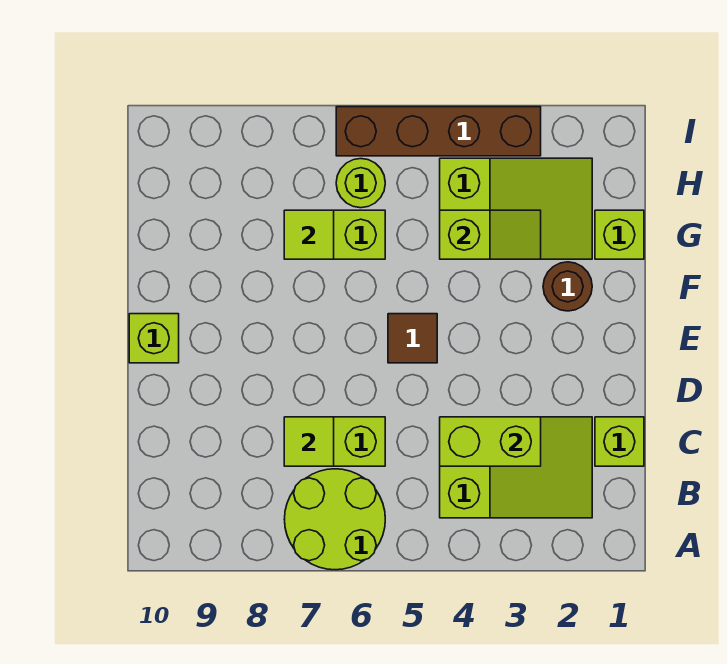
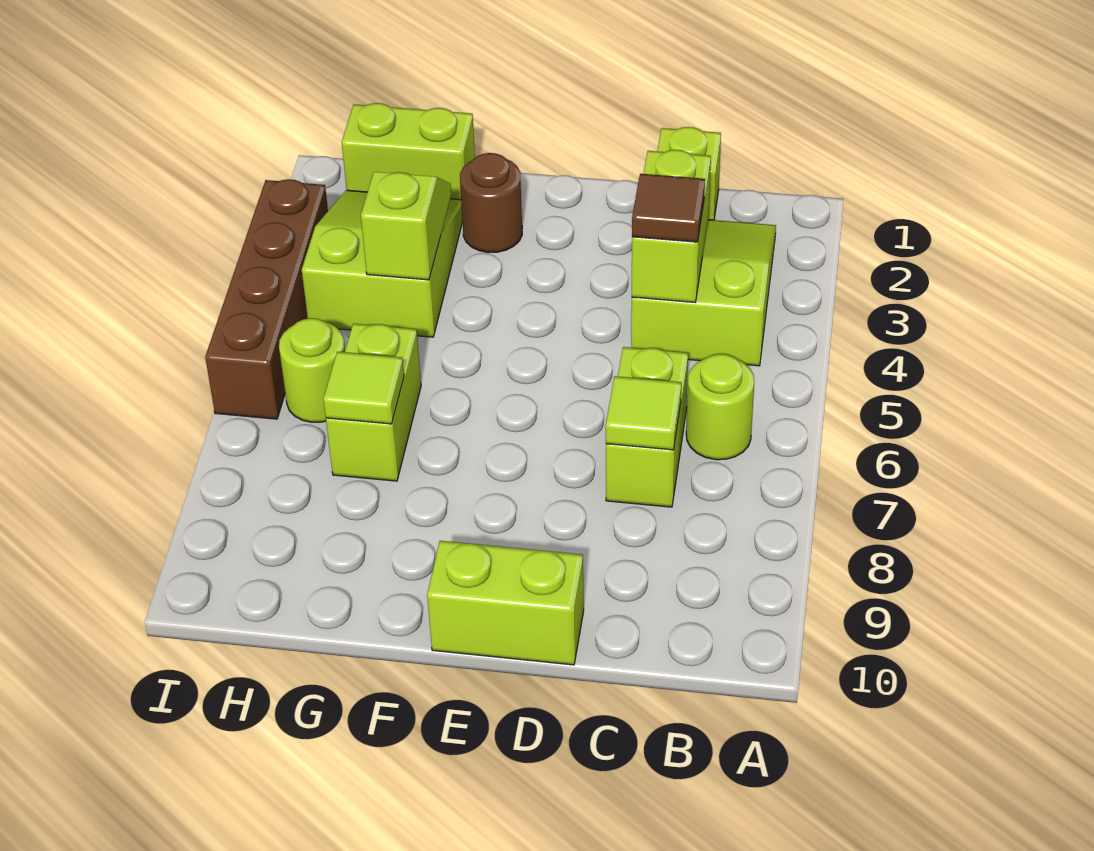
lime 2x2 round brick [284,469,385,570] -> lime 1x1 round brick [686,354,754,460]
brown 1x1 tile [388,314,437,363] -> brown 1x1 tile moved to [632,174,705,242]
lime 1x1 brick [129,314,179,363] -> lime 1x2 brick [427,541,584,665]
lime 1x1 brick [595,210,644,259] -> lime 1x2 brick [342,103,475,200]

